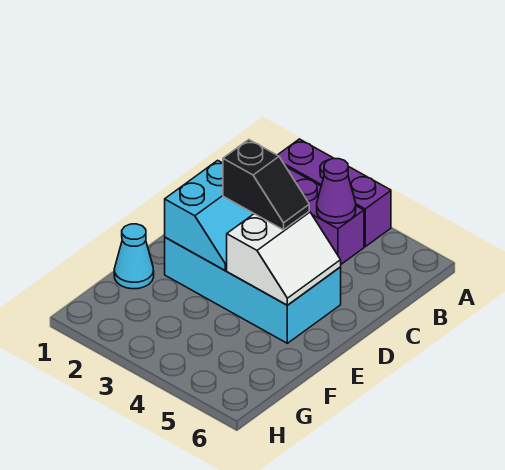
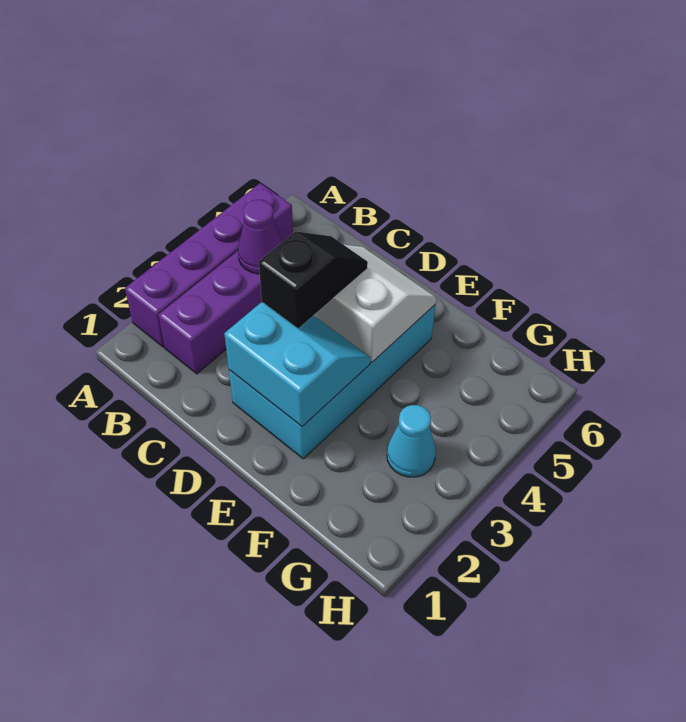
purple 1x3 brick [278,139,391,247] -> purple 1x4 brick [125,183,293,347]
cyan 1x1 cone [114,224,154,289] -> cyan 1x1 cone moved to [387,405,436,477]

